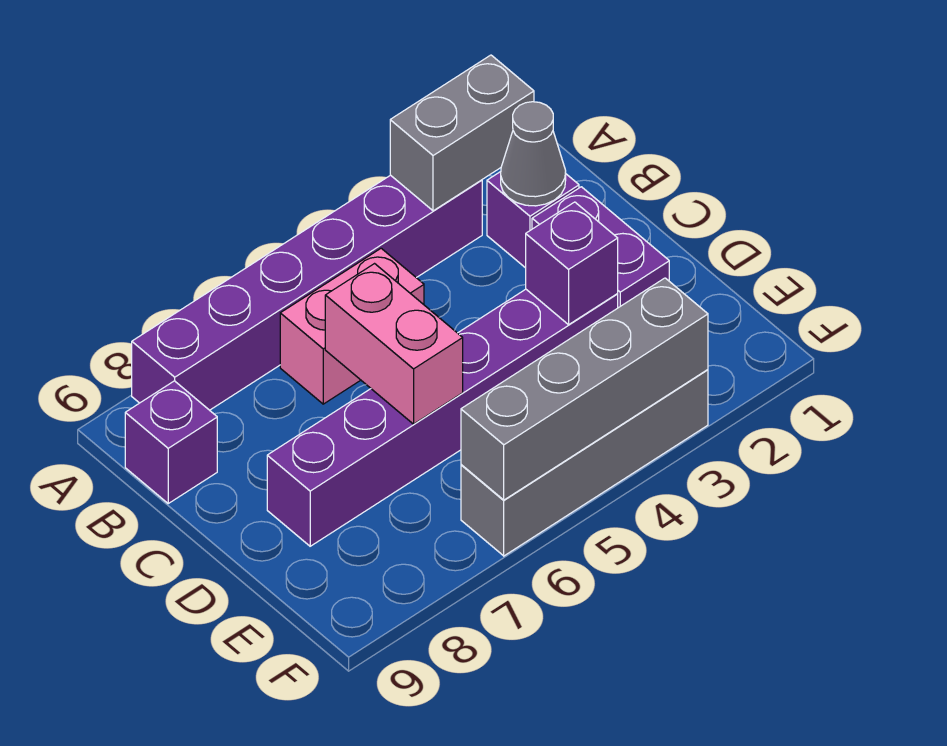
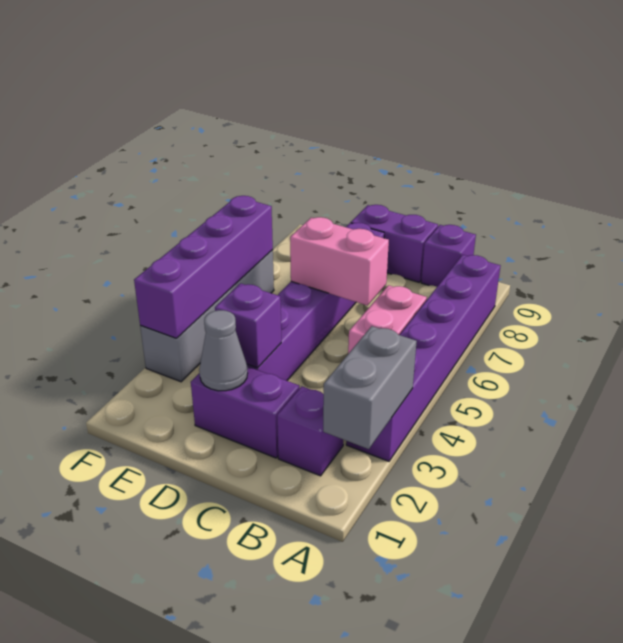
grey 1x1 cone [501,102,566,206] -> grey 1x1 cone moved to [199,310,248,391]
none -> purple 1x2 brick [351,205,438,282]
grey 1x4 brick [461,278,708,500] -> purple 1x4 brick [134,196,273,338]

